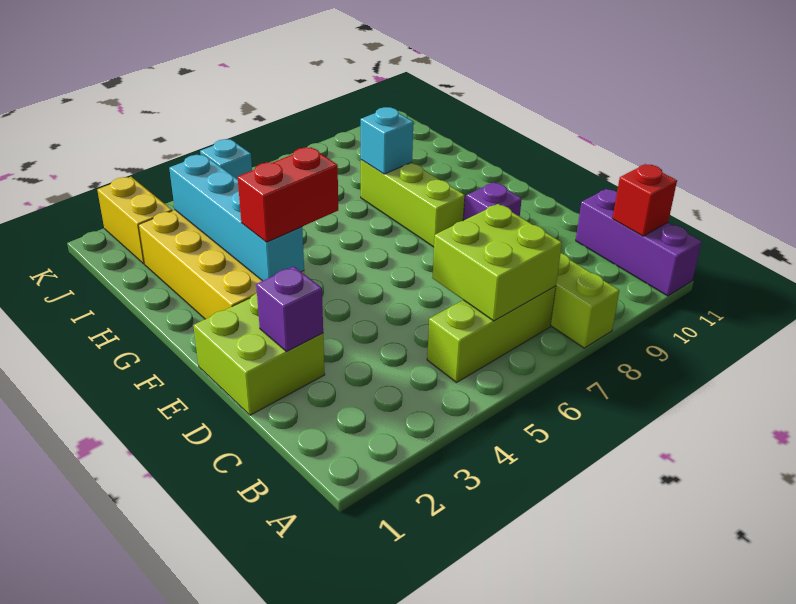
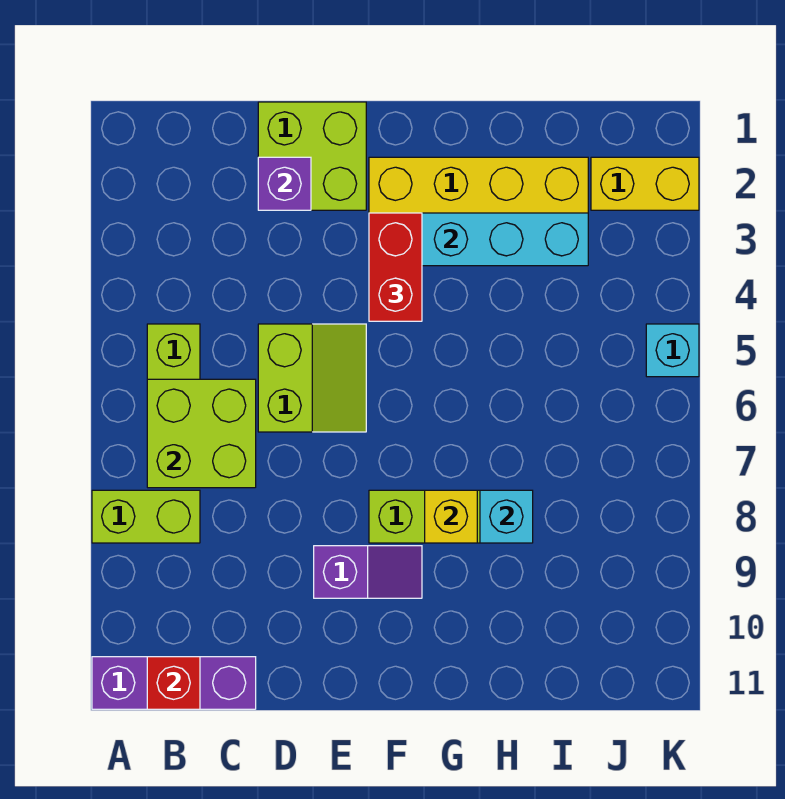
none -> lime 2x2 slope [258,324,366,432]
none -> yellow 1x1 brick [425,490,477,543]

